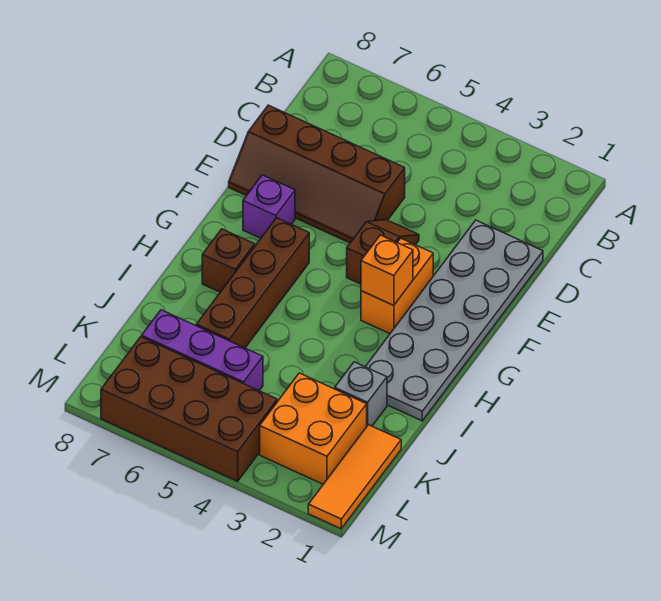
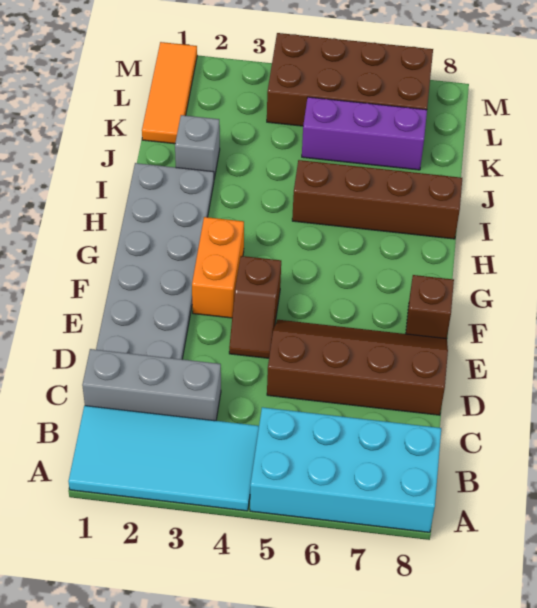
none -> cyan 2x4 tile [68,406,259,511]
none -> cyan 2x4 brick [250,407,441,532]
none -> grey 1x3 brick [82,349,221,421]
purple 1x1 brick [243,175,295,238] -> none
orange 1x1 brick [361,235,413,305] -> none
brown 1x4 brick [196,218,309,348] -> brown 1x4 brick turned to [292,160,462,239]
brown 1x1 brick [202,229,255,292] -> brown 1x1 brick moved to [406,275,454,339]
orange 2x2 brick [260,373,367,484] -> none

